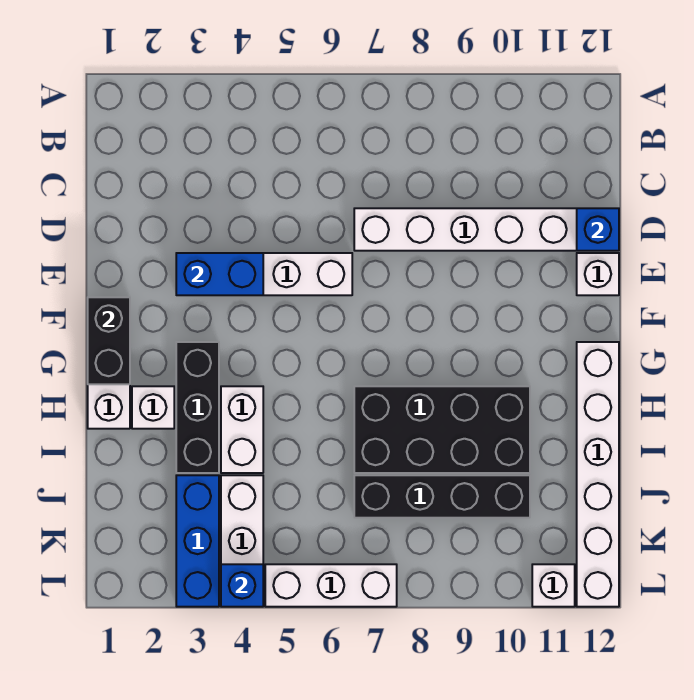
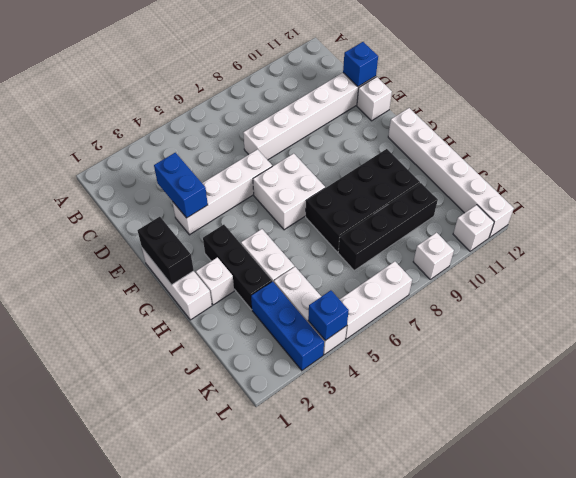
blue 1x2 brick [176,253,263,295] -> blue 1x2 brick turned to [154,153,208,218]
none -> white 2x2 brick [253,153,325,230]
none -> white 1x1 brick [413,233,454,279]

